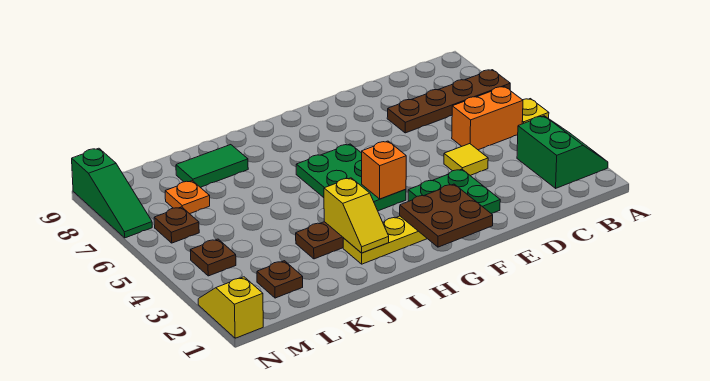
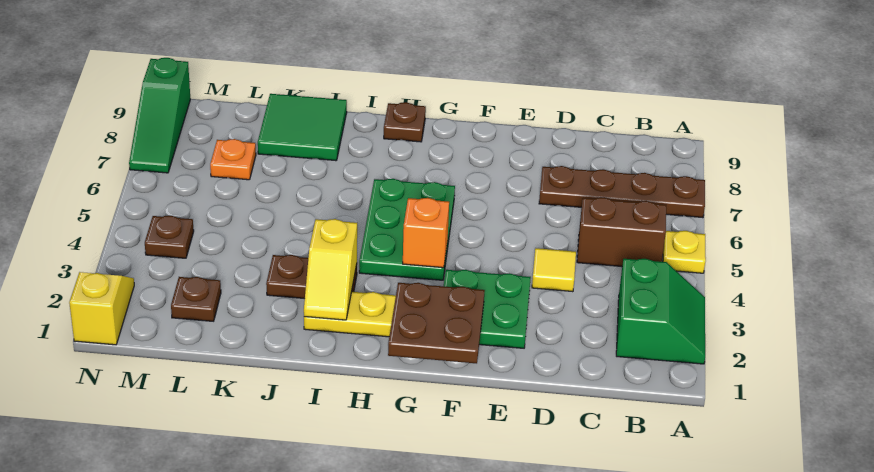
orange 1x2 brick [452,86,523,150] -> brown 1x2 brick [577,197,666,266]
green 1x2 tile [176,145,248,187] -> green 2x2 tile [258,94,347,161]
brown 1x1 plate [154,207,199,243] -> brown 1x1 plate moved to [384,102,426,142]

